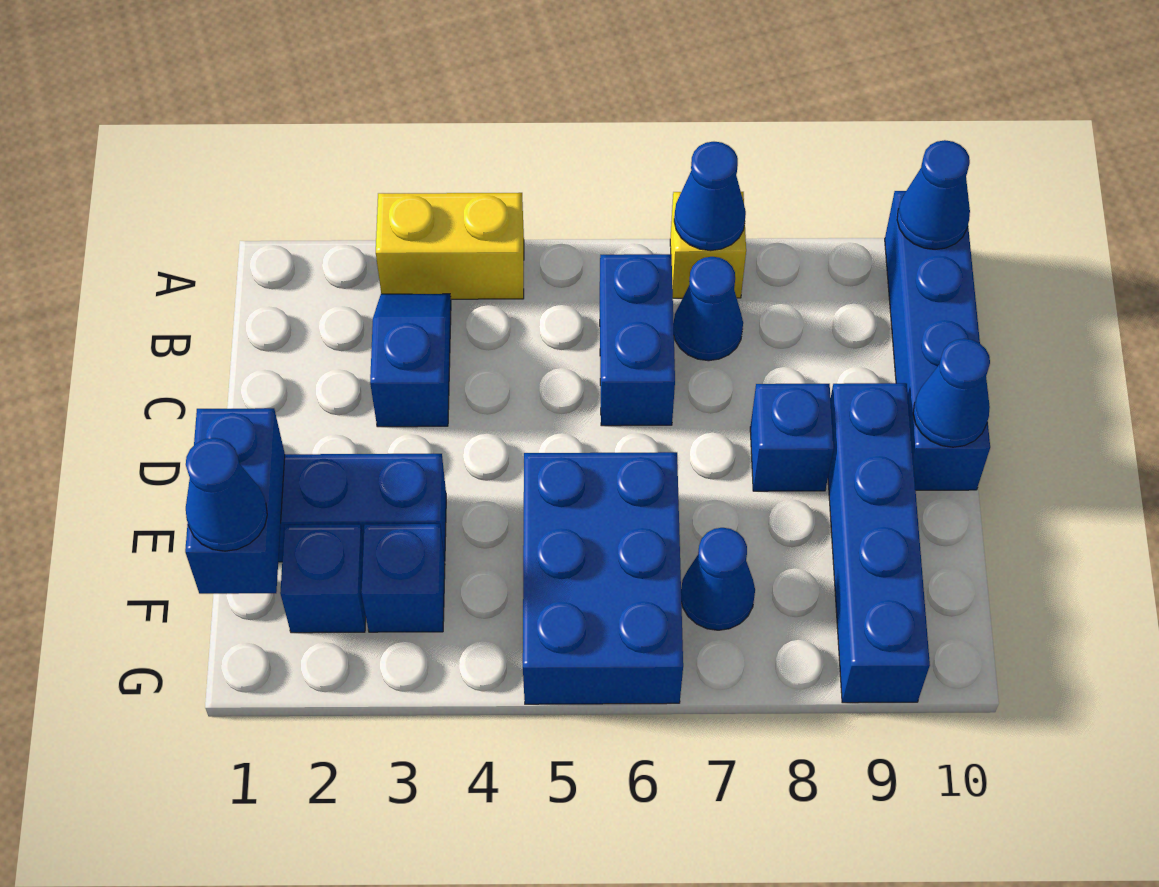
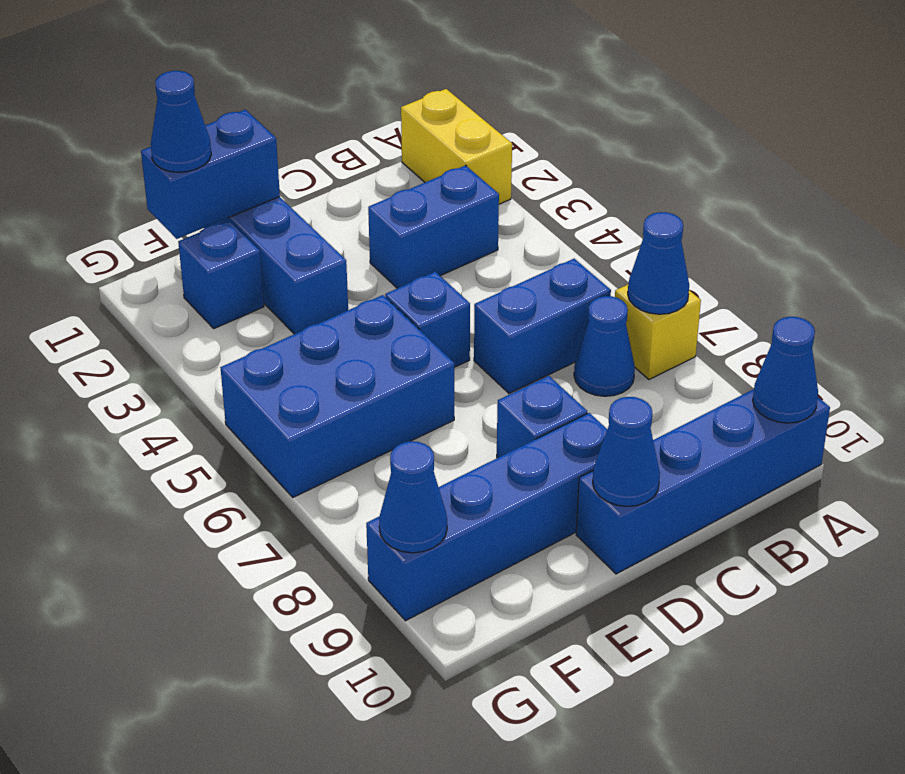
yellow 1x2 brick [376,193,524,299] -> yellow 1x2 brick moved to [401,89,512,204]
blue 1x2 slope [370,294,451,427] -> blue 1x2 brick [368,166,499,288]
blue 1x1 brick [361,524,445,632] -> blue 1x1 brick moved to [385,272,470,367]
blue 1x1 cone [681,528,755,630] -> blue 1x1 cone moved to [379,441,447,553]

